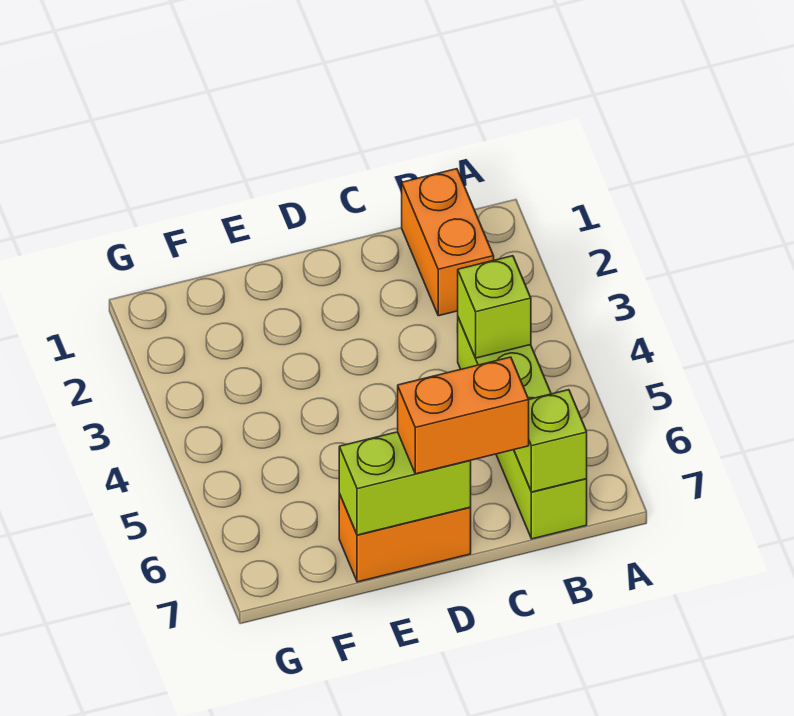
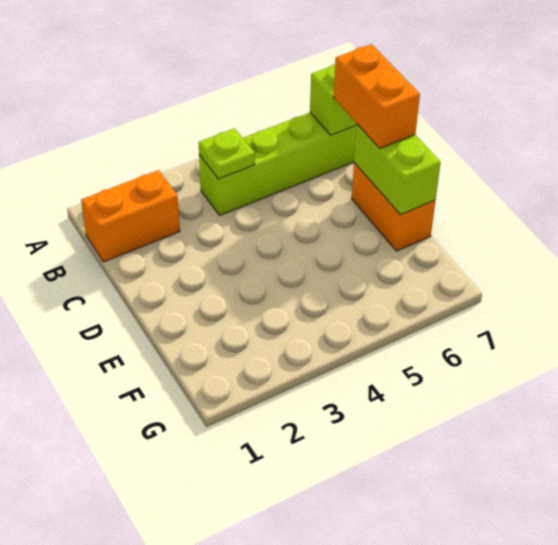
lime 1x1 brick [458,256,531,358] -> lime 1x1 plate [199,128,255,179]

